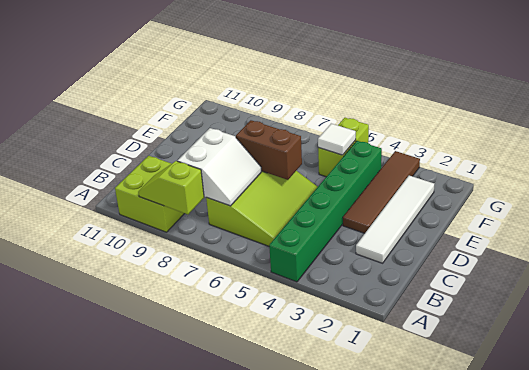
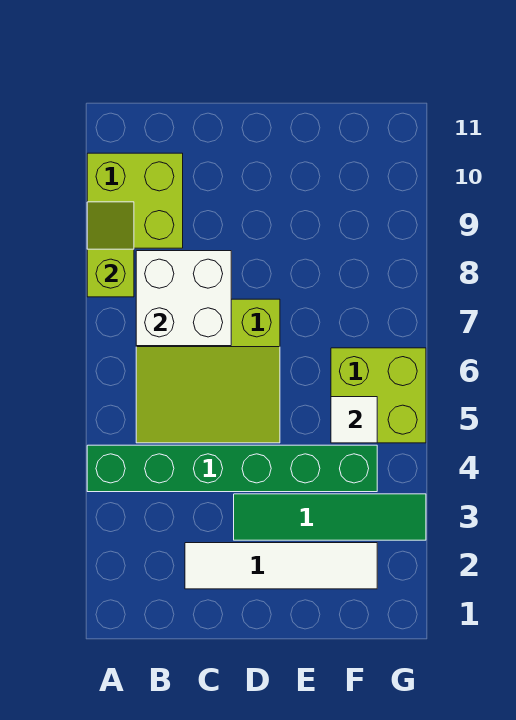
white 2x2 slope [177,128,261,206] -> white 2x2 brick [136,251,231,346]
brown 1x4 tile [343,151,420,233] -> green 1x4 tile [234,494,426,540]
brown 1x2 brick [236,120,302,180] -> none
lime 1x2 brick [318,118,369,177] -> lime 2x2 brick [331,348,426,443]

